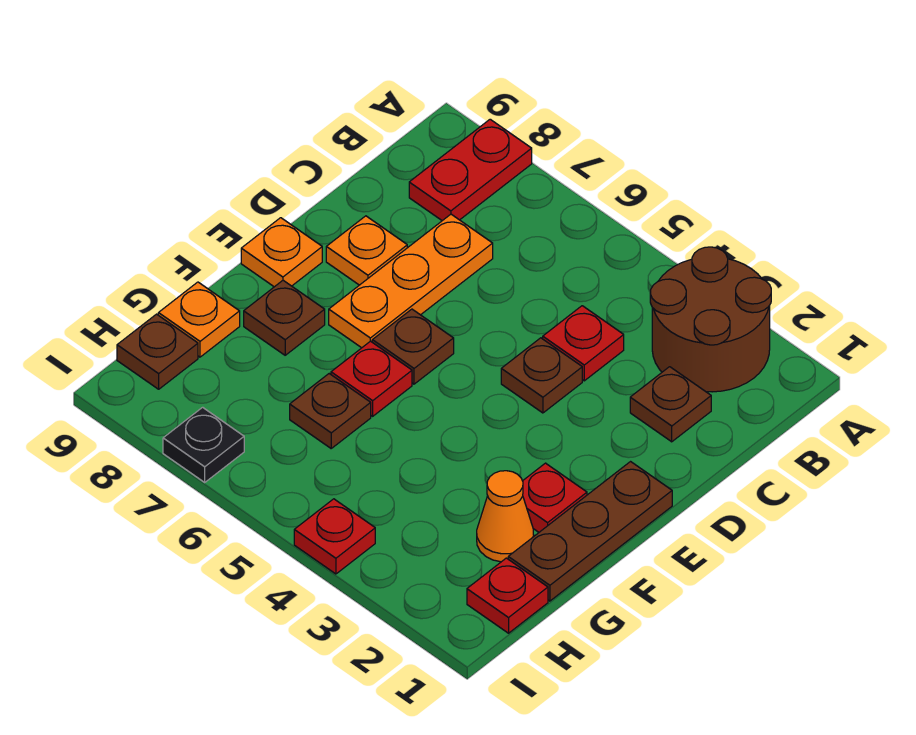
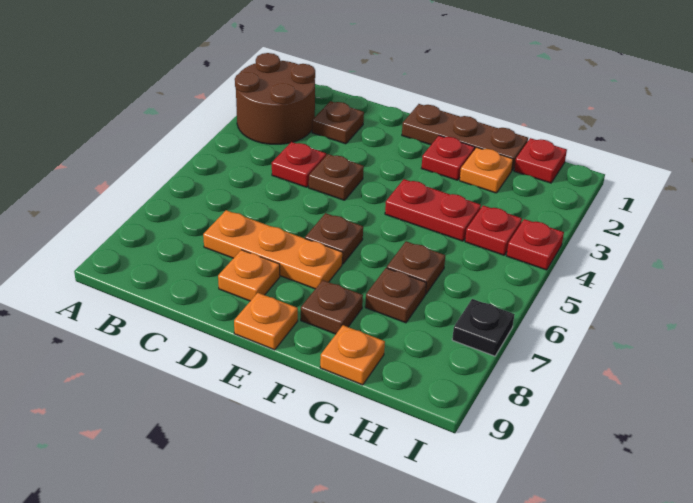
red 1x2 plate [409,119,532,221] -> red 1x2 plate moved to [385,179,481,241]
red 1x1 plate [331,341,412,416] -> red 1x1 plate moved to [465,205,522,255]
orange 1x1 cone [477,471,534,562] -> orange 1x1 plate [460,147,513,193]
brown 1x1 plate [117,314,198,389] -> brown 1x1 plate moved to [365,268,426,323]

